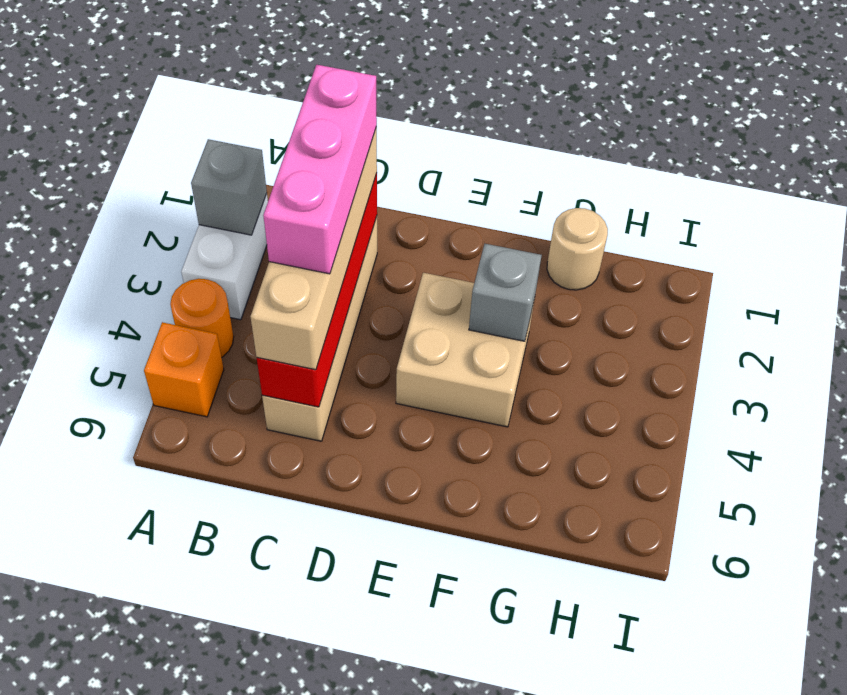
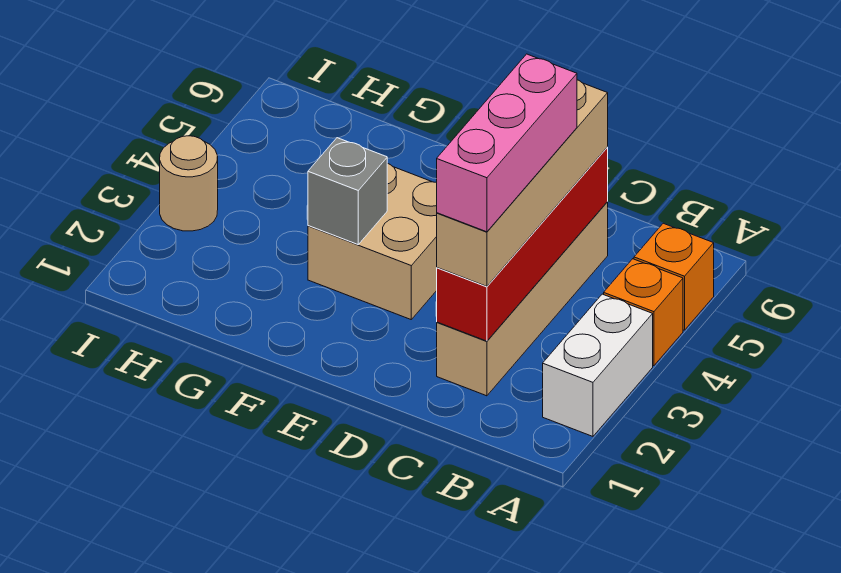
grey 1x1 brick [191,139,267,235] -> none
orange 1x1 round brick [170,279,234,357] -> orange 1x1 brick [604,259,683,366]
tan 1x1 round brick [547,208,608,290] -> tan 1x1 round brick moved to [160,136,218,231]

